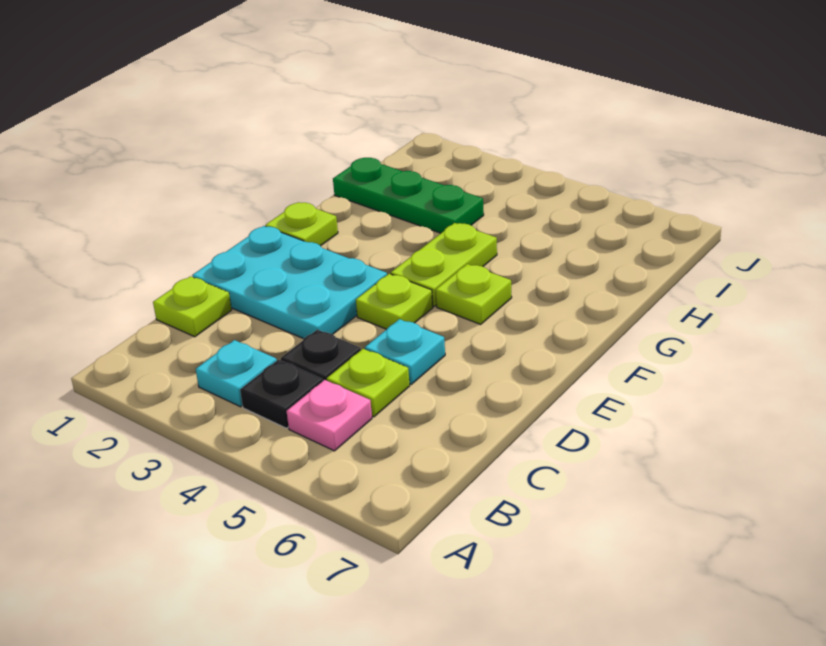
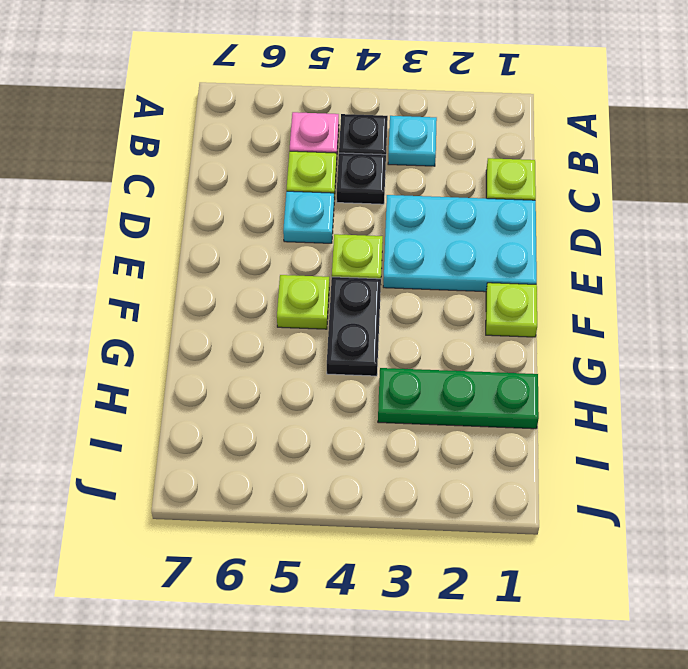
lime 1x2 plate [391,223,497,306] -> black 1x2 plate [327,277,381,376]

